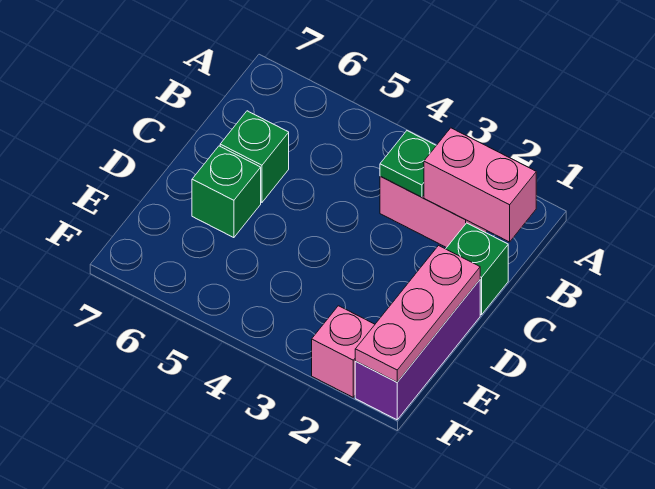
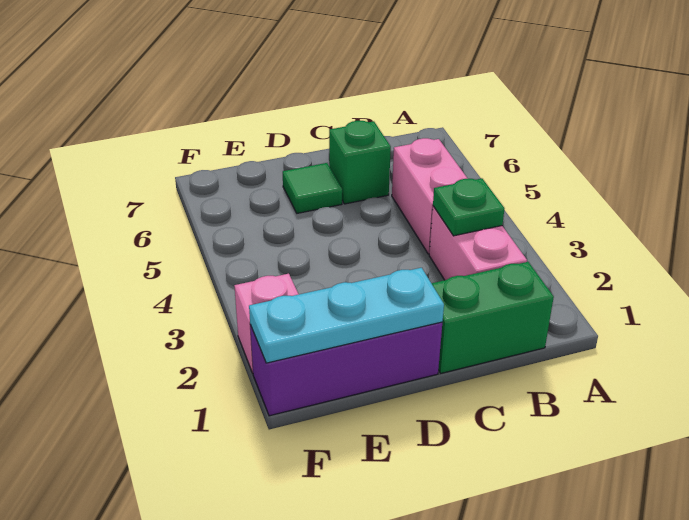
pink 1x2 brick [424,128,536,242] -> pink 1x2 brick moved to [392,138,468,254]
green 1x1 brick [446,223,508,315] -> green 1x2 brick [432,262,554,373]
pink 1x3 plate [355,246,480,382] -> cyan 1x3 plate [249,268,444,363]
green 1x1 brick [192,146,261,238] -> green 1x1 tile [283,163,342,213]

